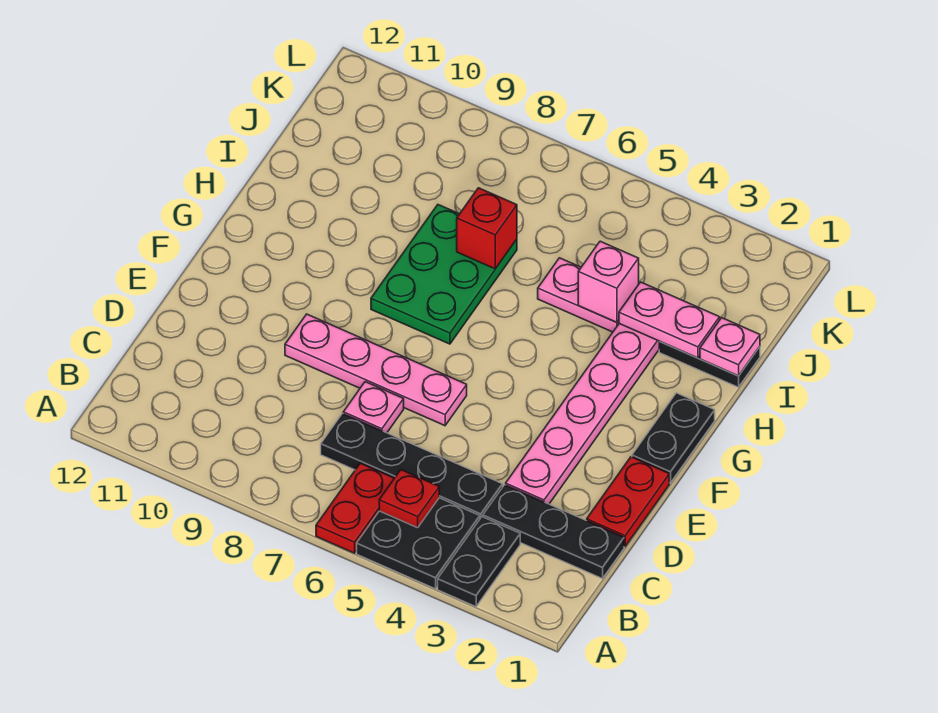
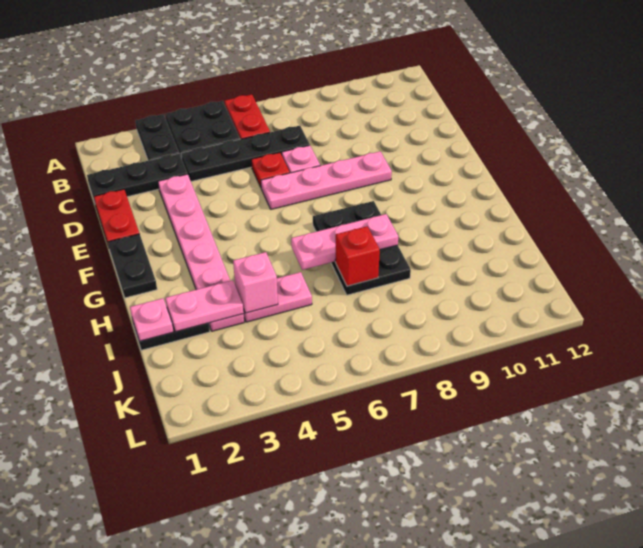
red 1x1 plate [379,470,439,528] -> red 1x1 plate moved to [251,152,290,187]
green 2x3 plate [371,205,517,344] -> black 2x3 plate [313,201,411,295]
none -> pink 1x3 plate [291,214,398,270]

